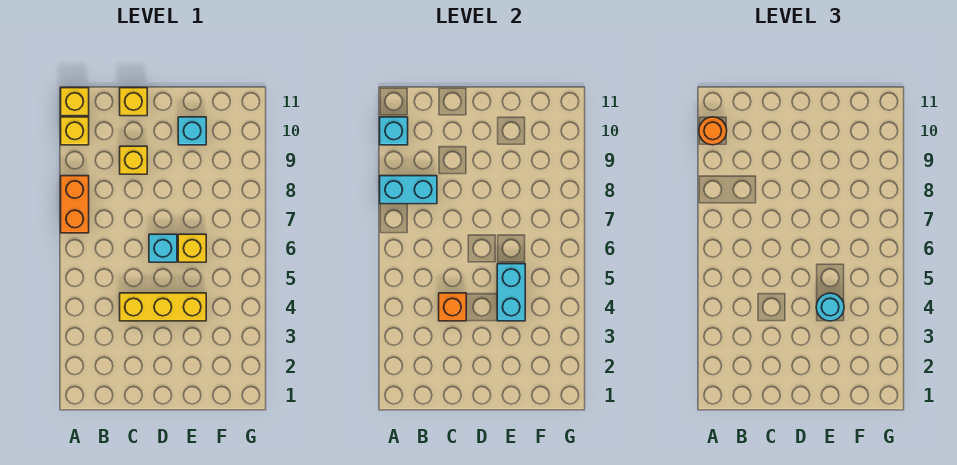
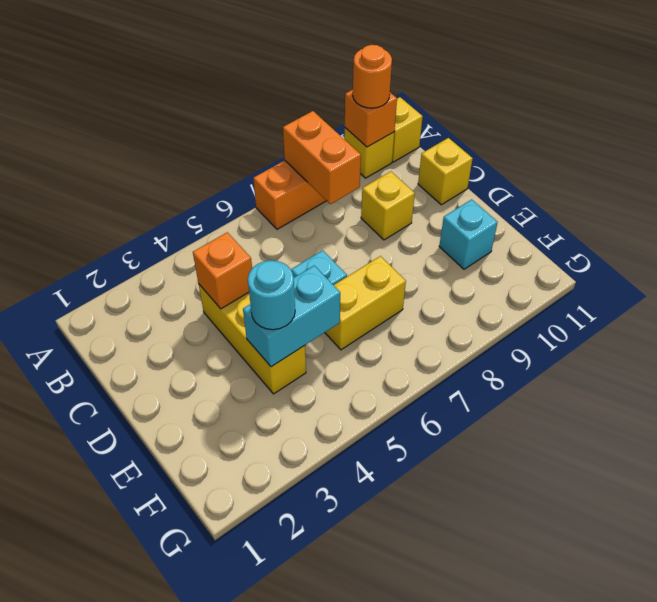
cyan 1x2 brick [380,176,437,204] -> orange 1x2 brick [283,111,361,204]
cyan 1x1 brick [380,117,408,145] -> orange 1x1 brick [345,90,397,147]
yellow 1x1 brick [178,234,206,262] -> yellow 1x2 brick [325,256,406,350]

